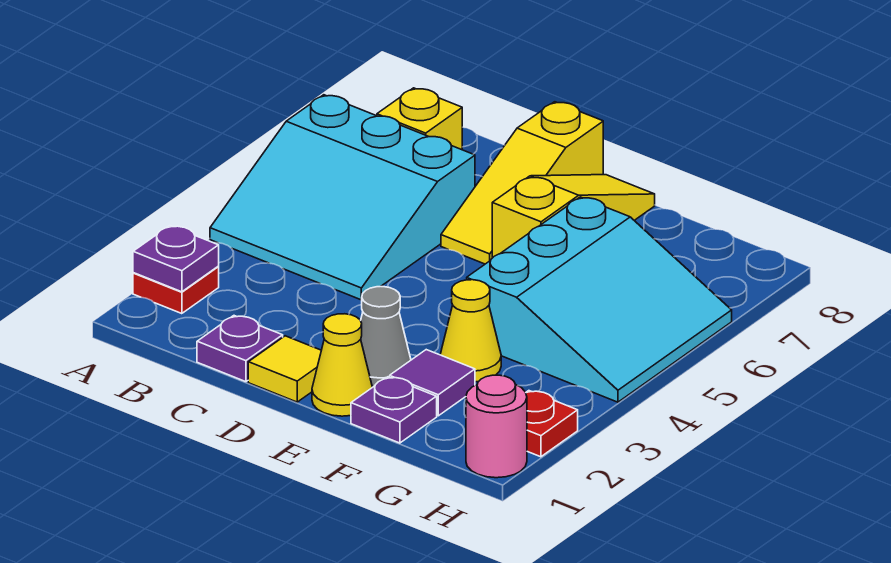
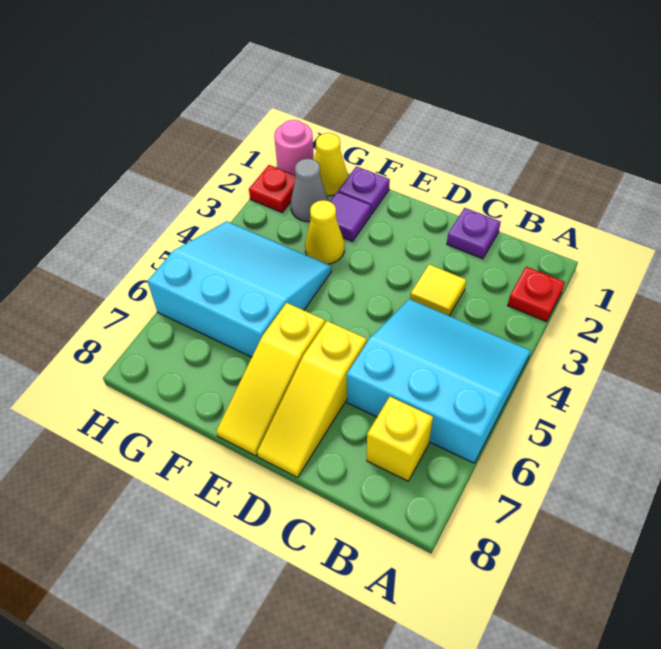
purple 1x1 plate [133,226,219,292] -> none
yellow 1x1 tile [248,336,321,402] -> yellow 1x1 tile moved to [410,264,466,316]
yellow 1x3 slope [441,102,603,264] -> yellow 1x3 slope turned to [257,321,367,477]
yellow 1x1 cone [312,314,372,416] -> yellow 1x1 cone moved to [315,133,348,196]
grey 1x1 cone [361,287,411,387] -> grey 1x1 cone moved to [291,159,329,222]
cyan 3x3 slope [467,197,732,402] -> cyan 3x3 slope turned to [147,221,331,357]

